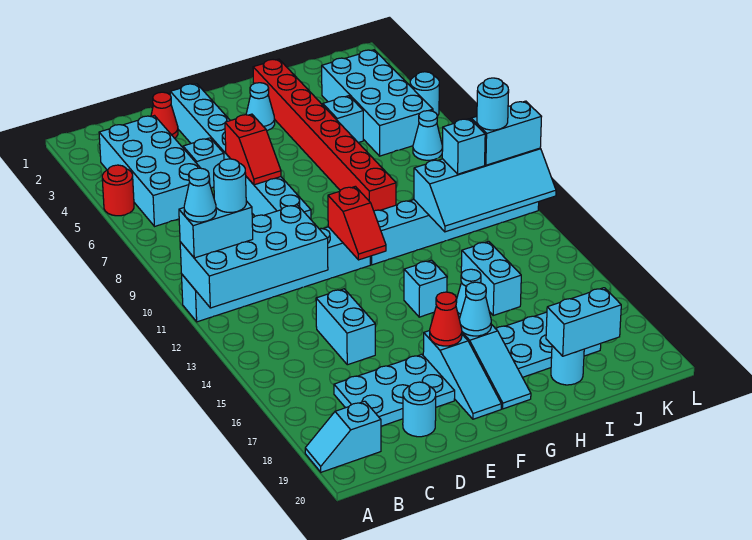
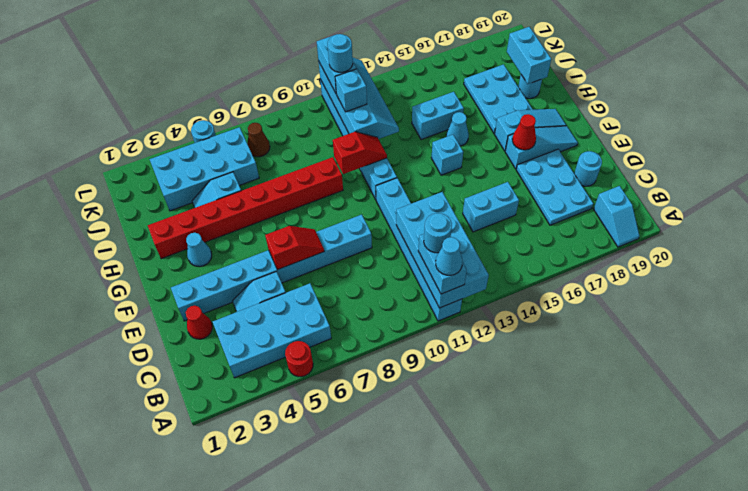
red 1x2 slope [328,186,386,260] -> red 1x2 slope moved to [333,132,387,174]
cyan 1x1 cone [459,282,491,336] -> none
cyan 1x1 cone [413,111,442,160] -> brown 1x1 cone [247,123,270,157]

